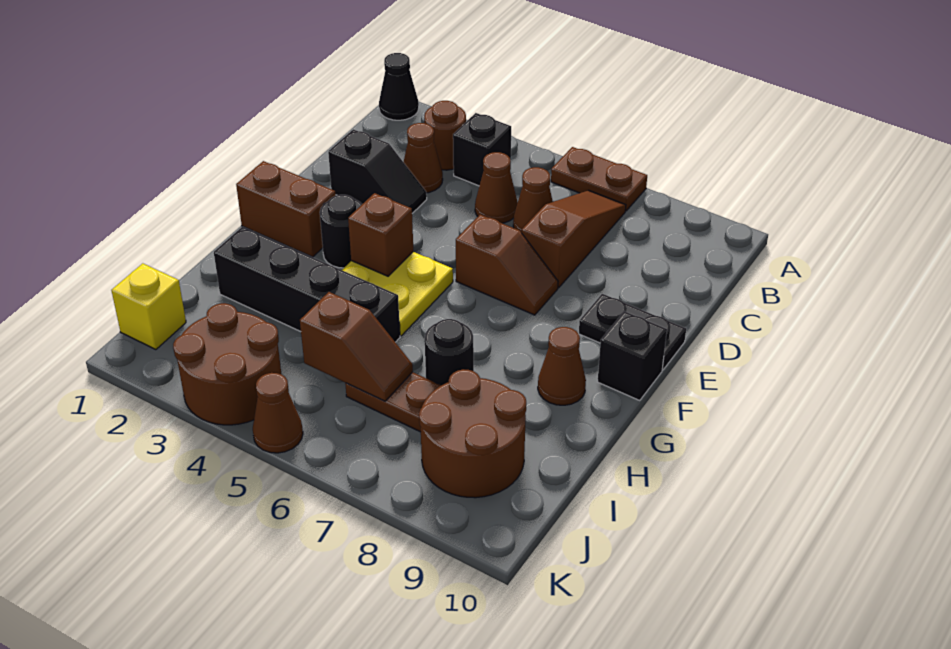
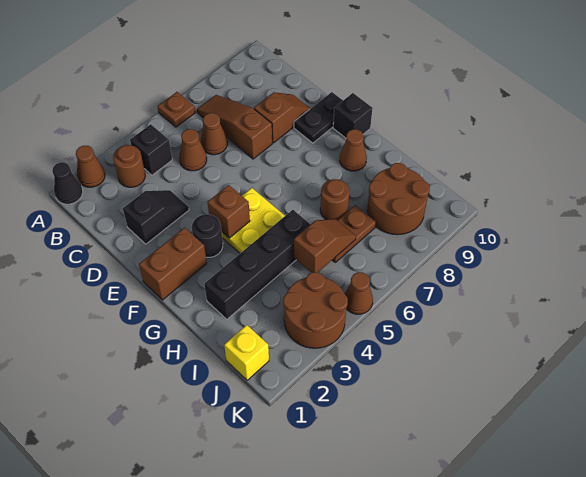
brown 1x2 plate [551,147,647,211] -> brown 1x1 plate [157,92,195,127]
brown 1x1 cone [404,123,443,193] -> brown 1x1 cone moved to [76,146,105,187]
brown 1x2 slope [456,215,558,315] -> brown 1x2 slope moved to [254,92,311,143]
black 1x1 round brick [425,319,474,385] -> brown 1x1 round brick [320,179,350,220]

